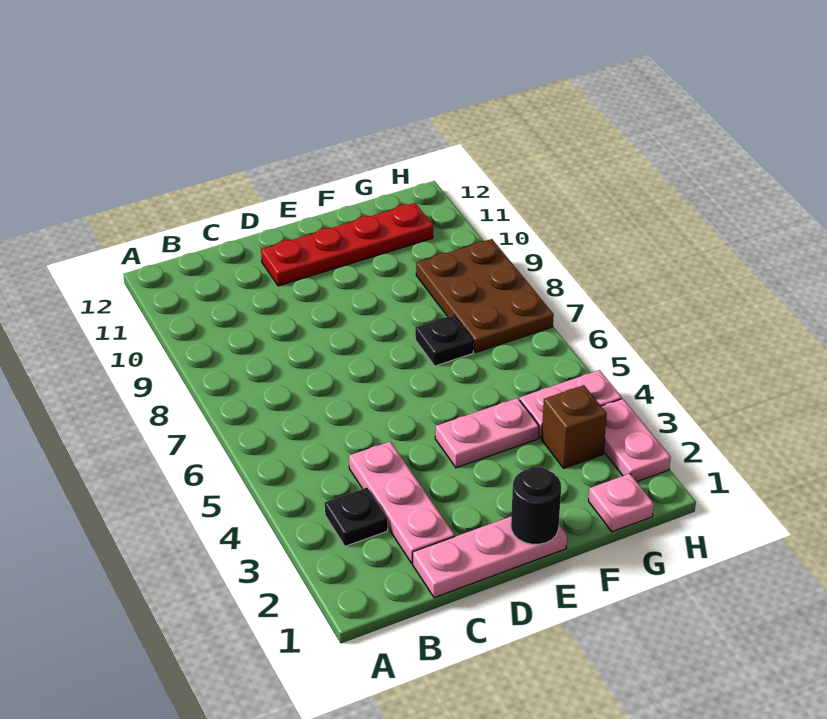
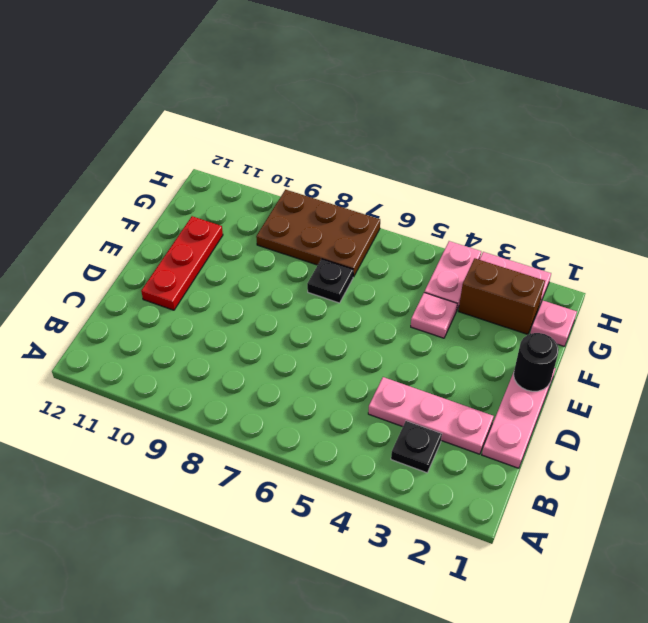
red 1x4 plate [261,203,433,286] -> red 1x3 plate [141,216,223,310]
pink 1x2 plate [435,398,539,468] -> pink 1x1 plate [411,293,457,338]
brown 1x1 brick [542,385,607,468] -> brown 1x2 brick [459,258,545,334]

